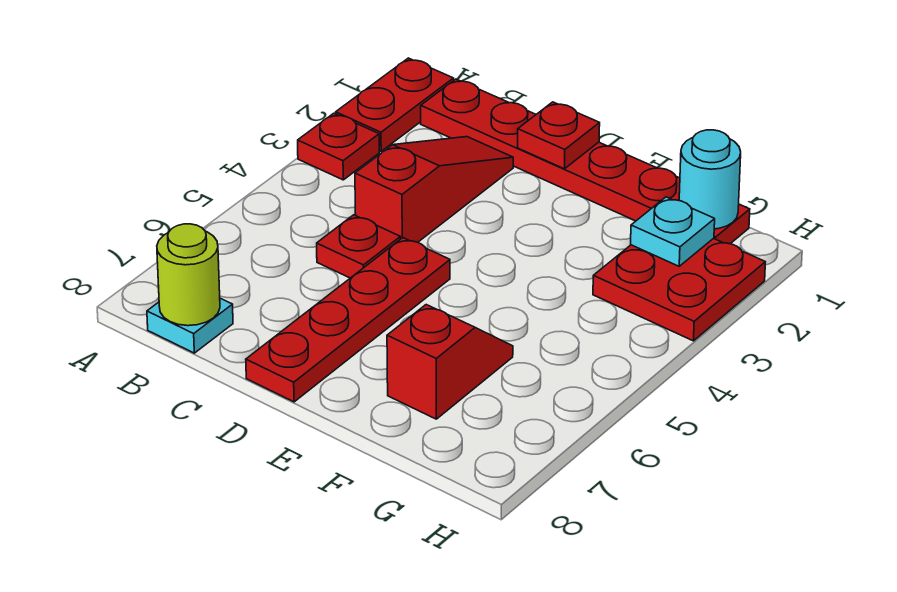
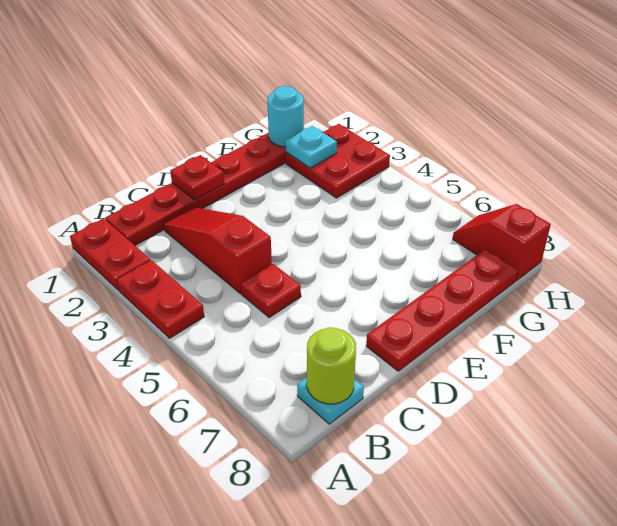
red 1x1 plate [298,113,379,180] -> red 1x2 plate [117,260,204,338]
red 1x4 plate [246,238,450,402] -> red 1x4 plate turned to [366,249,518,371]
red 1x2 slope [387,305,513,419] -> red 1x2 slope moved to [453,204,551,281]

